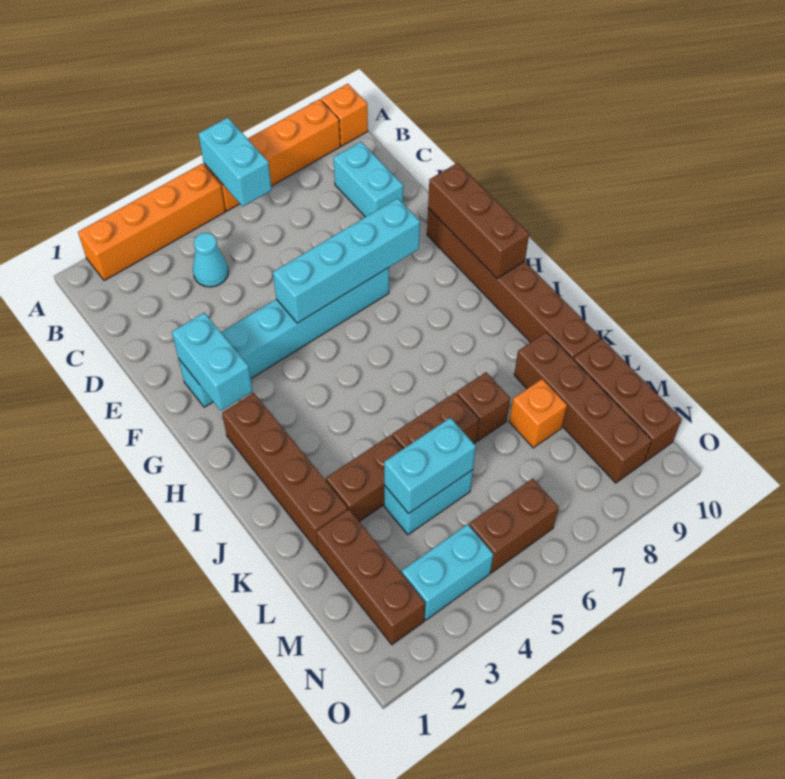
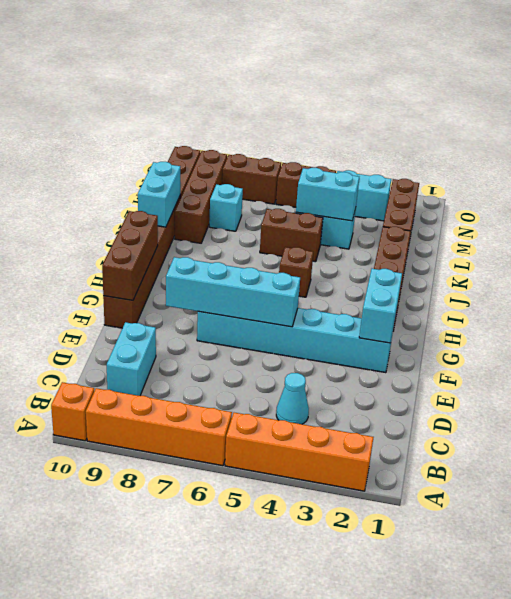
cyan 1x2 brick [198,118,272,206] -> cyan 1x2 brick moved to [138,162,180,227]
brown 1x2 brick [326,435,403,521] -> brown 1x2 brick moved to [222,154,281,204]
brown 1x1 brick [456,372,510,441] -> brown 1x1 brick moved to [279,247,313,297]
orange 1x1 brick [509,379,567,448] -> cyan 1x1 brick [209,184,243,231]

